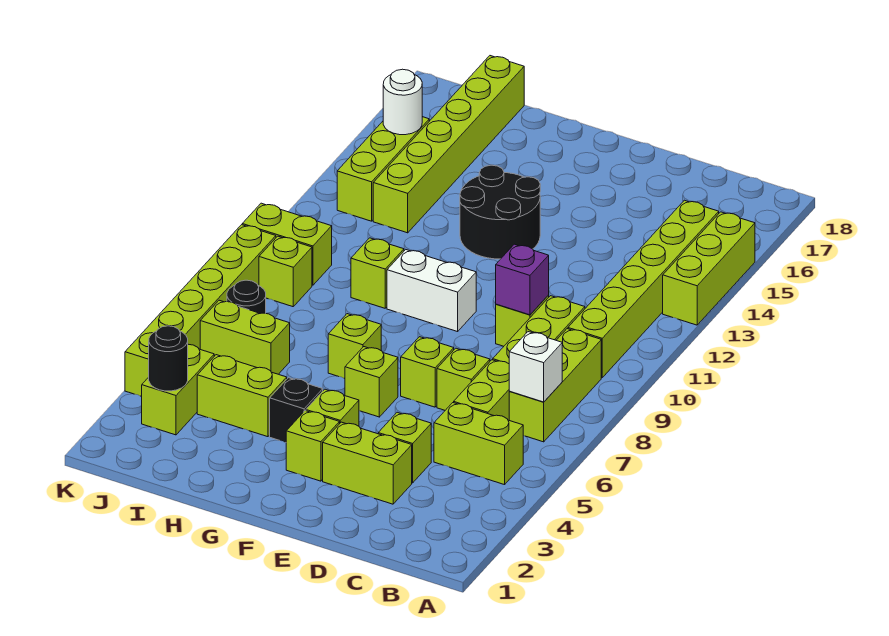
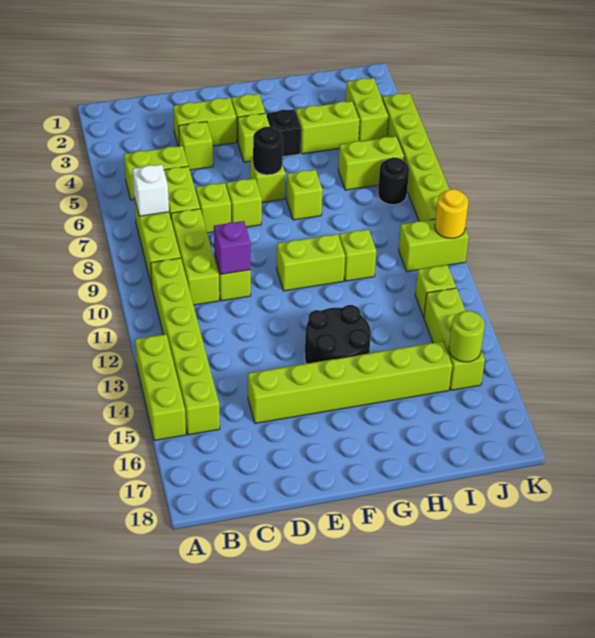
white 1x2 brick [387,250,476,332] -> lime 1x2 brick [277,234,345,291]
lime 1x6 brick [373,56,524,233] -> lime 1x6 brick turned to [248,341,452,423]
black 1x1 round brick [149,326,188,391] -> black 1x1 round brick moved to [253,127,283,175]
lime 1x1 brick [259,236,312,307] -> lime 1x1 brick moved to [415,265,456,317]
white 1x1 round brick [383,69,422,135] -> lime 1x1 round brick [449,311,485,362]
none -> yellow 1x1 round brick [435,189,468,238]

